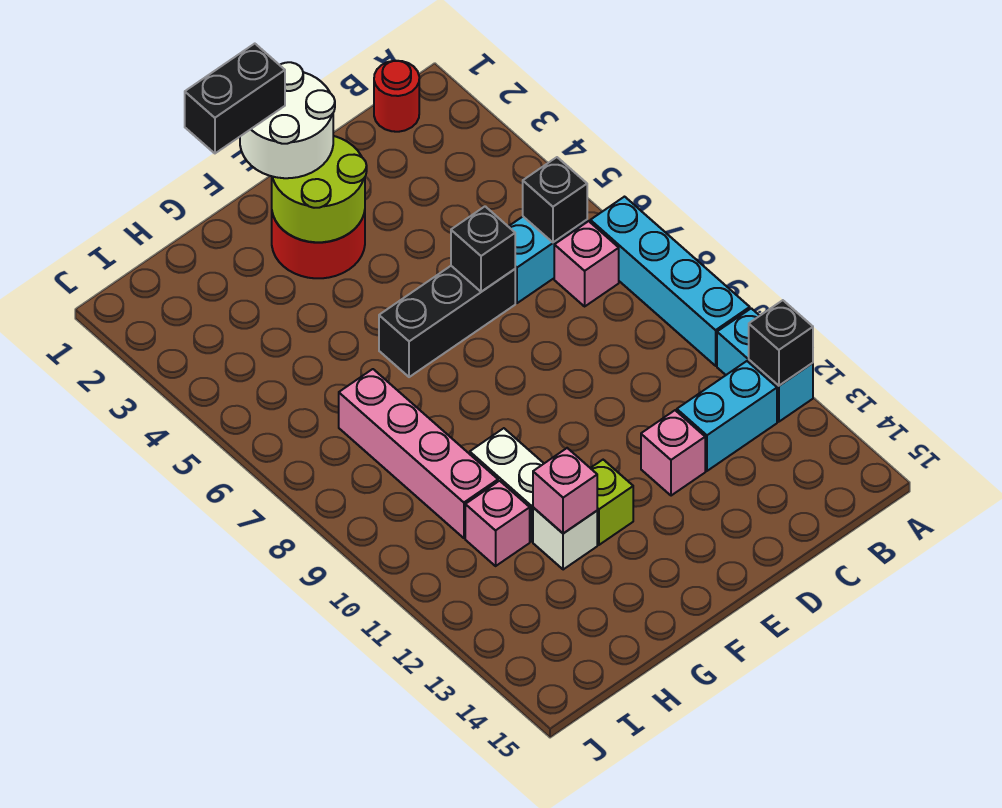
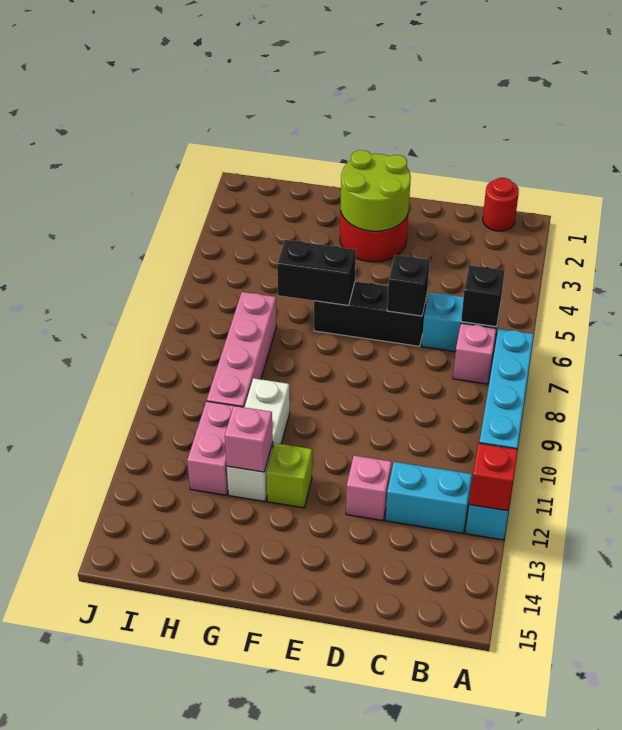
black 1x1 brick [749,300,813,386] -> red 1x1 brick [469,443,518,511]
white 2x2 round brick [240,62,335,178] -> none
black 1x2 brick [185,44,285,153] -> black 1x2 brick moved to [277,240,356,306]
pink 1x1 brick [465,481,530,566] -> pink 1x2 brick [187,401,240,495]

